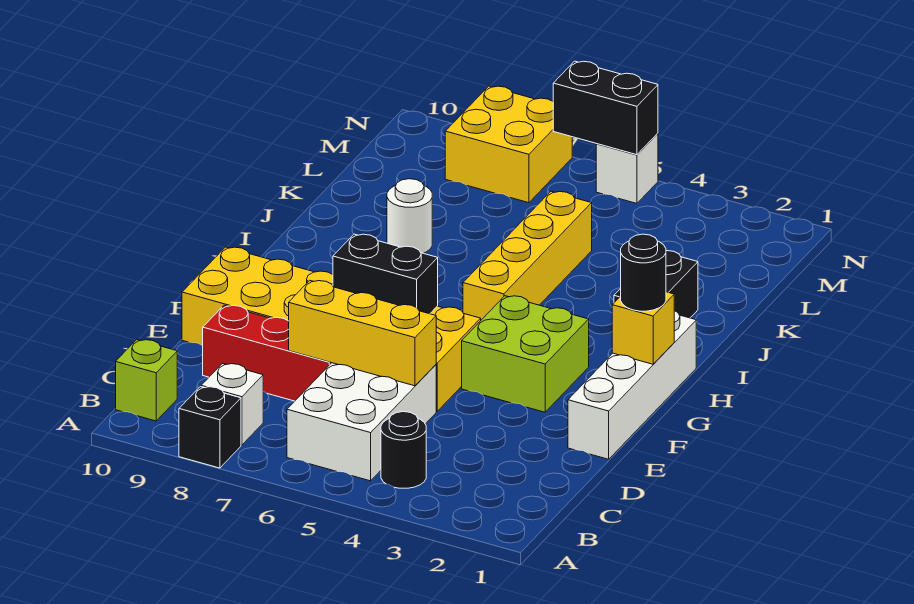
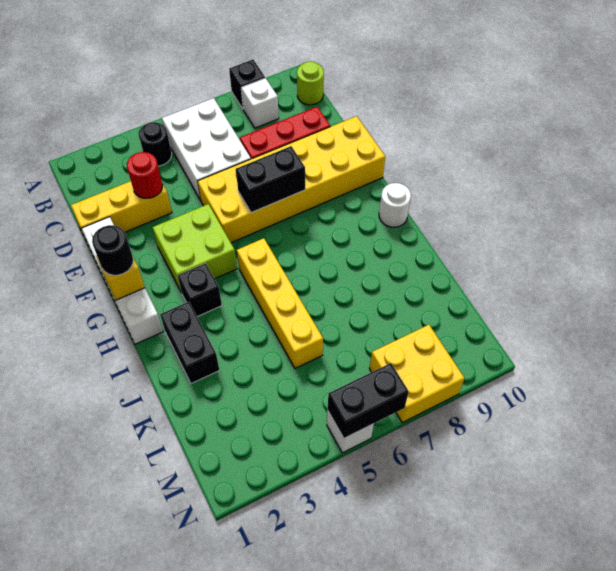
lime 1x1 brick [116,340,177,421] -> lime 1x1 round brick [297,61,324,105]
none -> red 1x1 round brick [127,152,163,198]
yellow 1x3 brick [289,280,436,386] -> yellow 1x3 brick moved to [71,181,172,240]
none -> black 1x1 brick [178,263,222,317]
white 1x1 round brick [387,179,432,253] -> white 1x1 round brick moved to [379,183,411,227]

